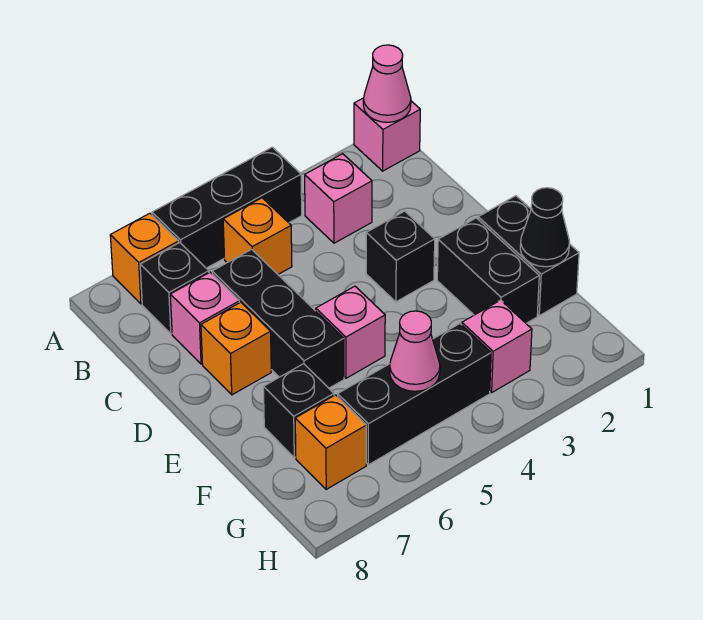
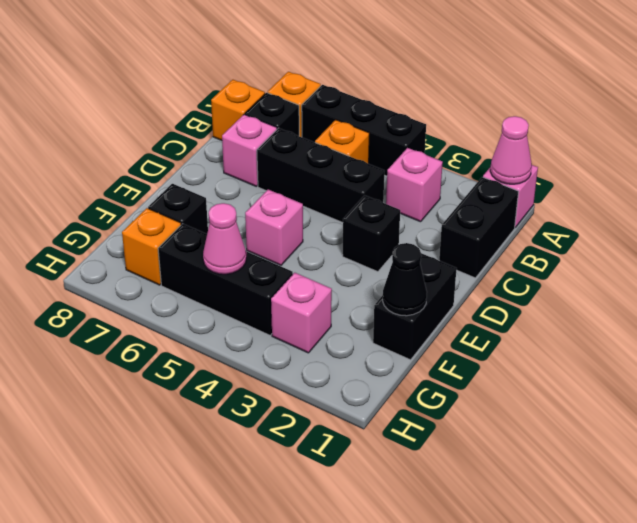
black 1x3 brick [212,249,344,388] -> black 1x3 brick turned to [257,128,384,223]
orange 1x1 brick [201,302,271,395] -> orange 1x1 brick moved to [211,80,265,140]
black 1x2 brick [437,218,539,323] -> black 1x2 brick moved to [439,177,519,278]

